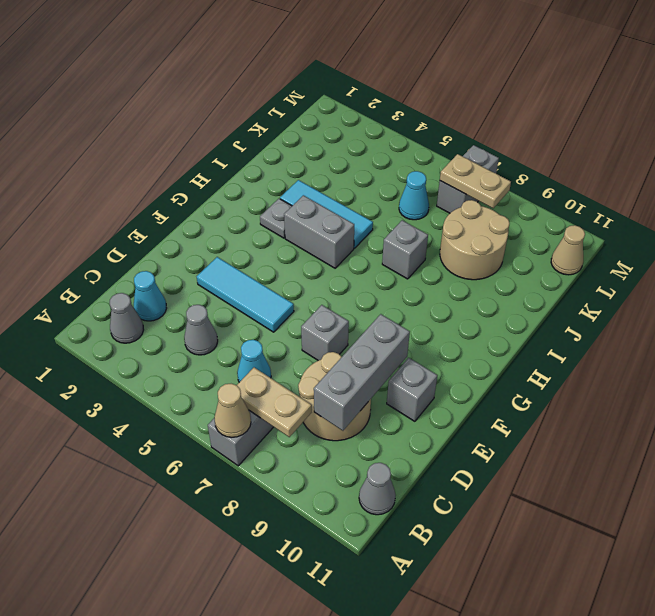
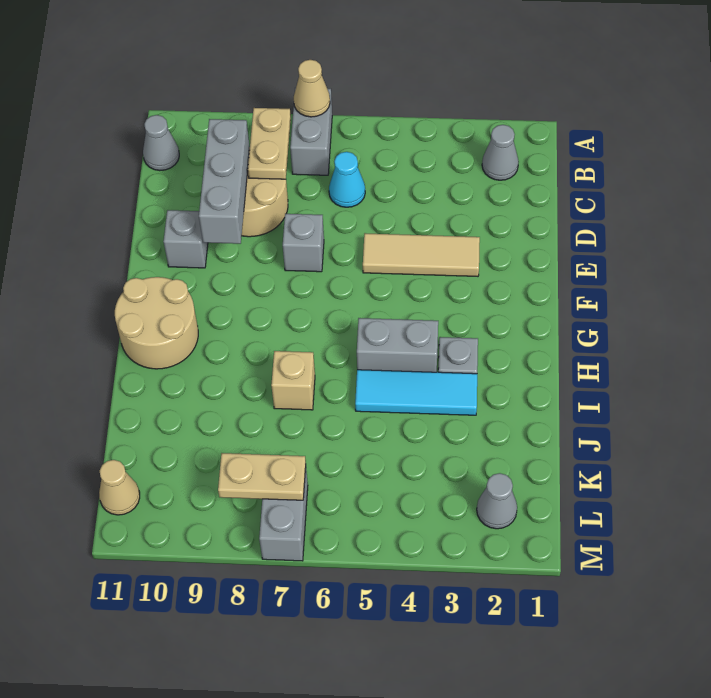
tan 1x2 plate [237,367,312,437] -> tan 1x2 plate turned to [248,108,291,179]
cyan 1x1 cone [134,271,167,321] -> none
grey 1x1 cone [184,305,218,355] -> grey 1x1 cone moved to [477,473,517,529]
cyan 1x3 tile [197,257,294,332] -> tan 1x3 tile [363,233,480,276]
grey 1x1 brick [382,220,428,279] -> tan 1x1 brick [271,351,315,410]
tan 2x2 round brick [440,200,510,280] -> tan 2x2 round brick moved to [115,277,198,369]
cyan 1x1 cone [399,171,429,220] -> none

